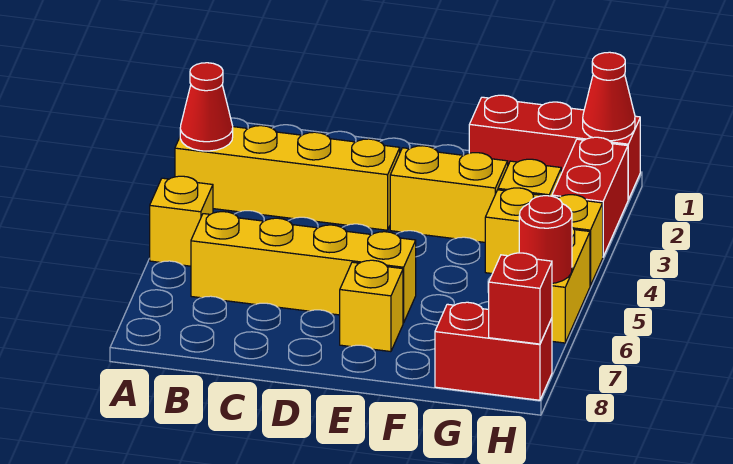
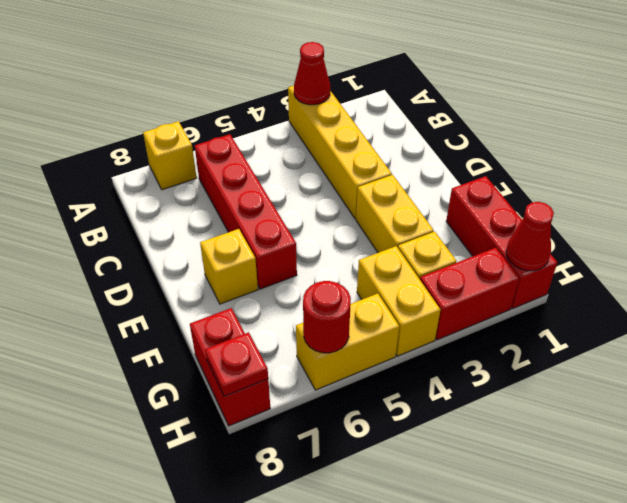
yellow 1x1 brick [150,176,213,266] -> yellow 1x1 brick moved to [143,121,197,190]
yellow 1x4 brick [191,212,416,323] -> red 1x4 brick [195,134,297,289]
red 1x1 brick [489,253,552,344] -> red 1x1 plate [205,332,268,396]

